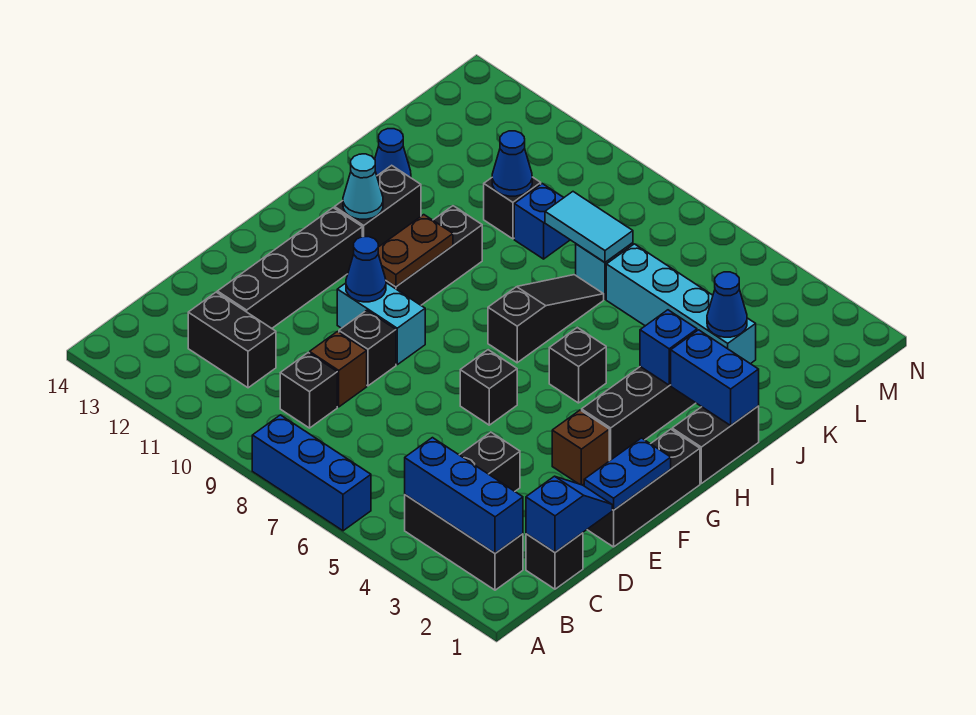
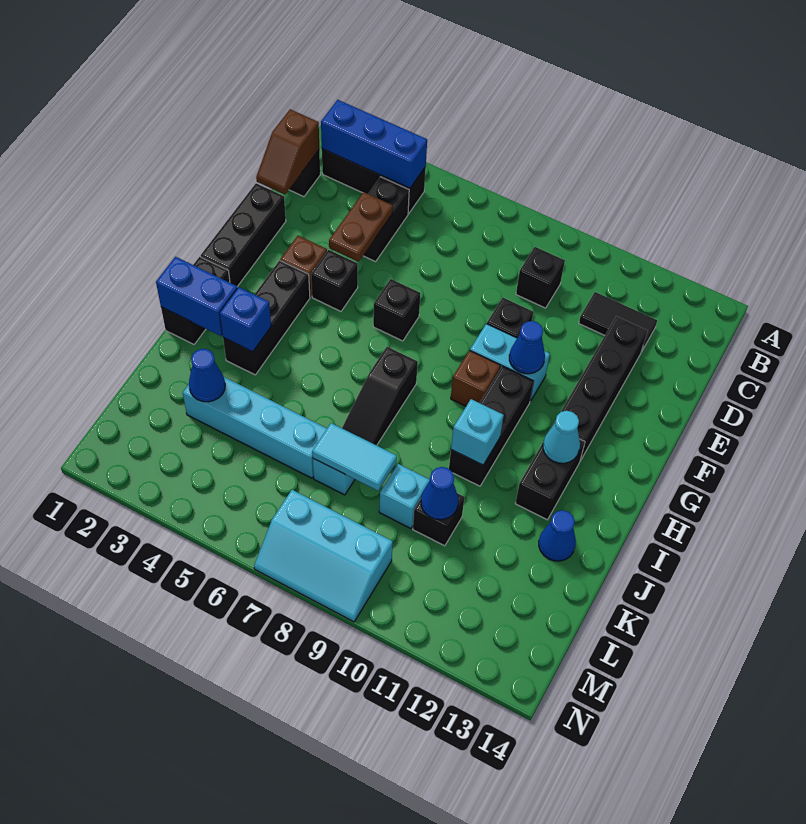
blue 1x3 brick [252,415,371,531] -> none
blue 1x2 slope [526,476,612,552] -> brown 1x2 slope [256,109,319,195]
black 1x2 brick [188,292,276,388] -> black 1x2 tile [579,292,657,352]
brown 1x1 brick [310,332,367,407] -> brown 1x1 brick moved to [451,350,501,406]
blue 1x2 plate [584,438,671,510] -> none
brown 1x2 plate [378,215,453,286] -> brown 1x2 plate moved to [329,192,393,262]
black 1x1 brick [549,328,606,403] -> black 1x1 brick moved to [311,250,358,311]
none -> cyan 1x1 brick [451,399,504,465]
blue 1x1 brick [514,184,570,259] -> cyan 1x1 brick [379,464,430,528]
none -> cyan 2x3 slope [254,490,393,622]

